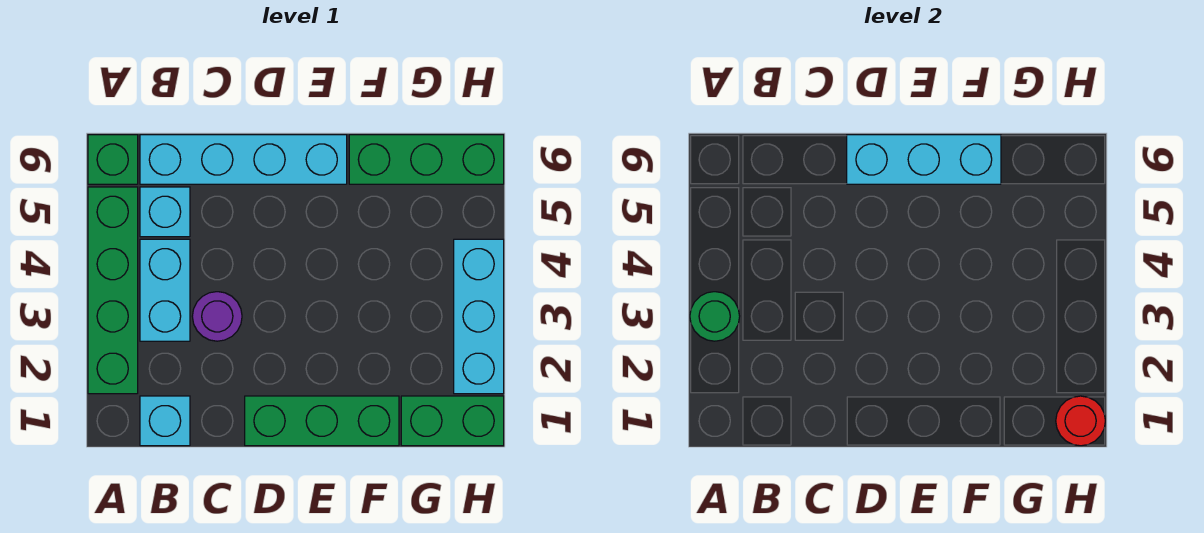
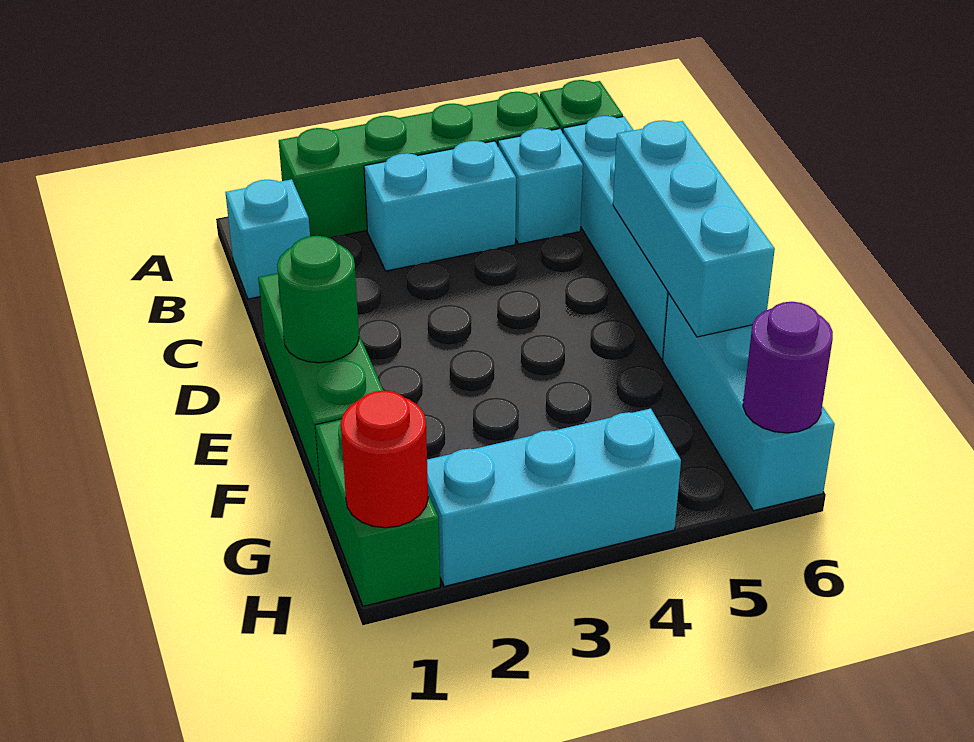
green 1x1 round brick [690,292,740,341] -> green 1x1 round brick moved to [277,236,359,363]
purple 1x1 round brick [192,292,242,341] -> purple 1x1 round brick moved to [743,302,833,433]
green 1x3 brick [349,135,504,184] -> cyan 1x3 brick [663,293,835,511]

